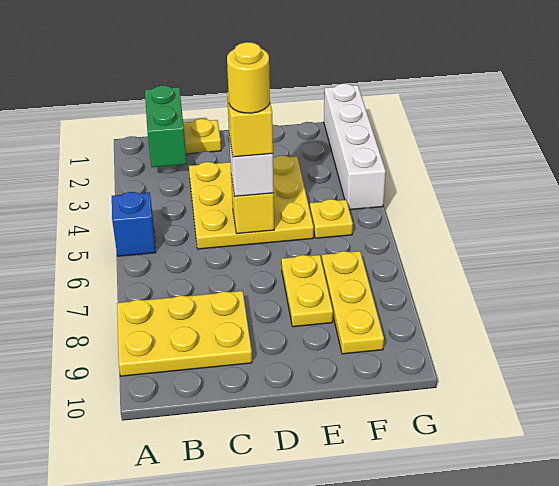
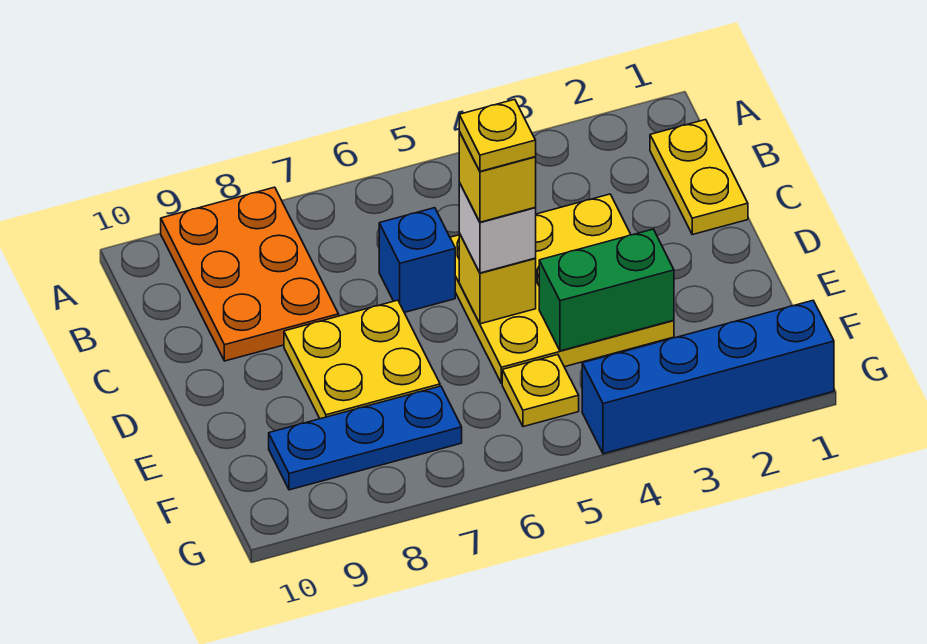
blue 1x1 brick [112,192,156,256] -> blue 1x1 brick moved to [379,208,455,313]
yellow 2x3 plate [117,291,252,376] -> orange 2x3 plate [161,187,339,361]
green 1x2 brick [145,86,187,167] -> green 1x2 brick moved to [539,229,674,351]
yellow 1x1 round brick [227,42,270,113] -> yellow 1x1 plate [459,99,536,171]
yellow 1x2 plate [281,255,333,327] -> yellow 2x2 plate [284,300,440,419]
yellow 1x3 plate [322,251,384,354] -> blue 1x3 plate [269,386,462,490]
white 1x4 brick [324,84,386,210] -> blue 1x4 brick [582,301,834,454]

